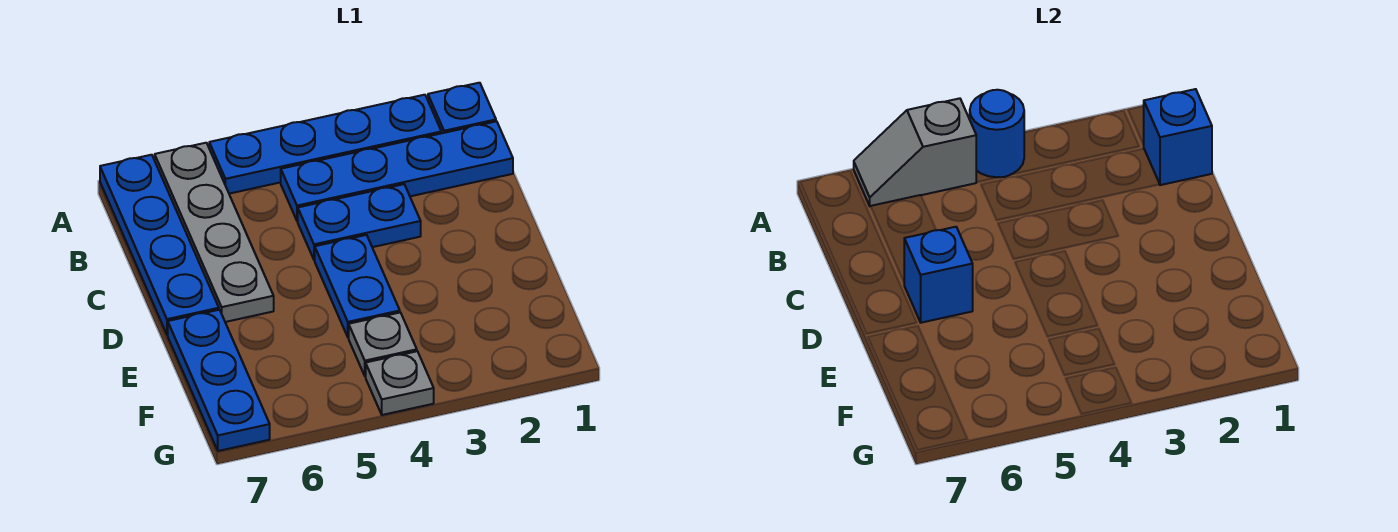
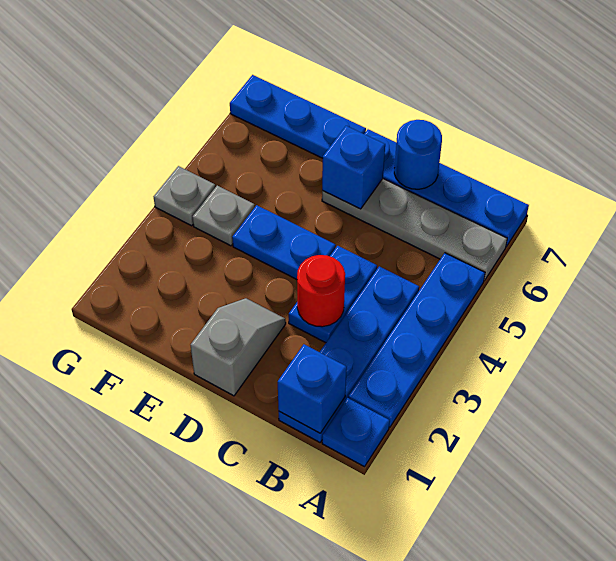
blue 1x1 round brick [970,90,1024,177] -> blue 1x1 round brick moved to [394,120,442,189]
grey 1x2 slope [854,98,976,206] -> grey 1x2 slope moved to [191,298,286,396]
none -> red 1x1 round brick [297,255,345,327]

